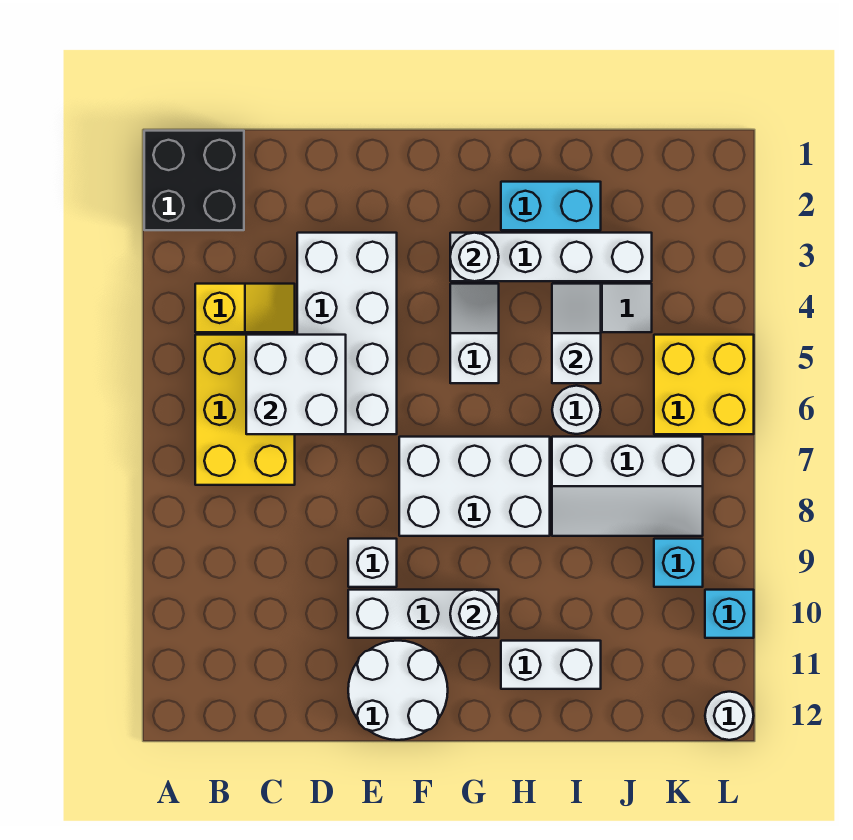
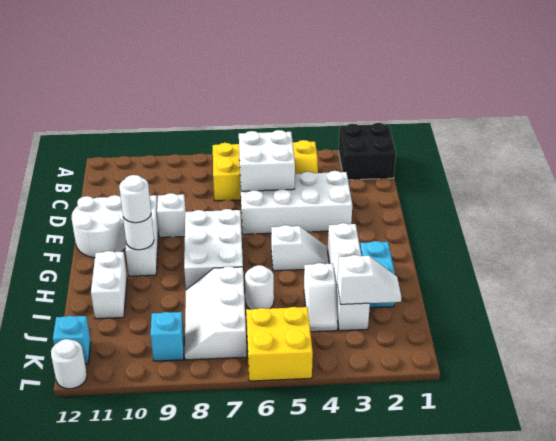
white 1x1 round brick [450,233,499,281] -> white 1x1 round brick moved to [119,175,151,223]
white 1x2 slope [552,284,601,383] -> white 1x2 slope moved to [337,255,401,304]
cyan 1x1 brick [705,590,754,638] -> cyan 1x1 brick moved to [53,316,91,364]

